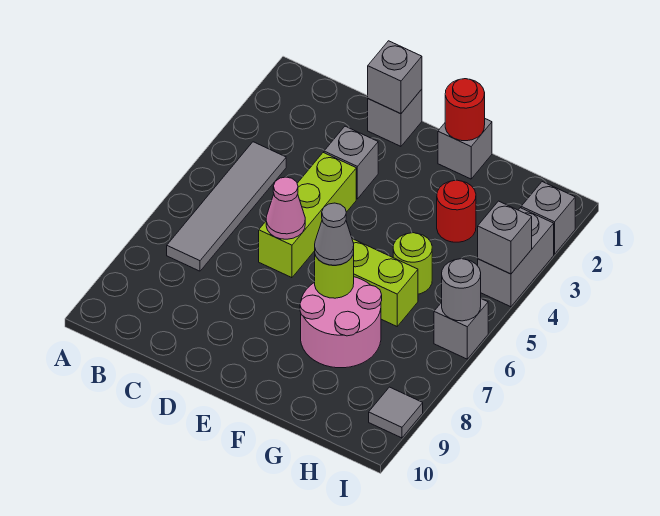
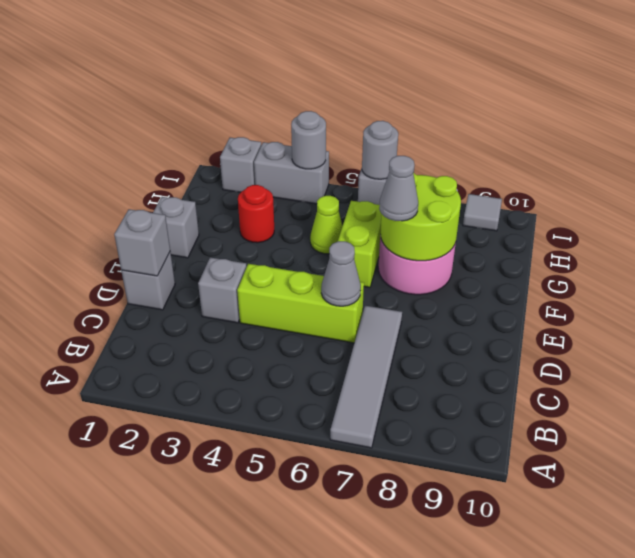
grey 1x4 tile [167,142,286,271] -> grey 1x4 tile turned to [330,306,402,448]
pink 1x1 cone [266,177,305,239] -> grey 1x1 cone [321,241,361,306]
red 1x1 round brick [445,79,485,141] -> none
lime 1x1 round brick [315,252,354,298] -> lime 2x2 round brick [380,173,461,261]
lime 1x1 round brick [393,233,432,294] -> lime 1x1 cone [310,196,343,254]
grey 1x1 brick [478,201,532,274] -> grey 1x1 round brick [291,111,326,169]

